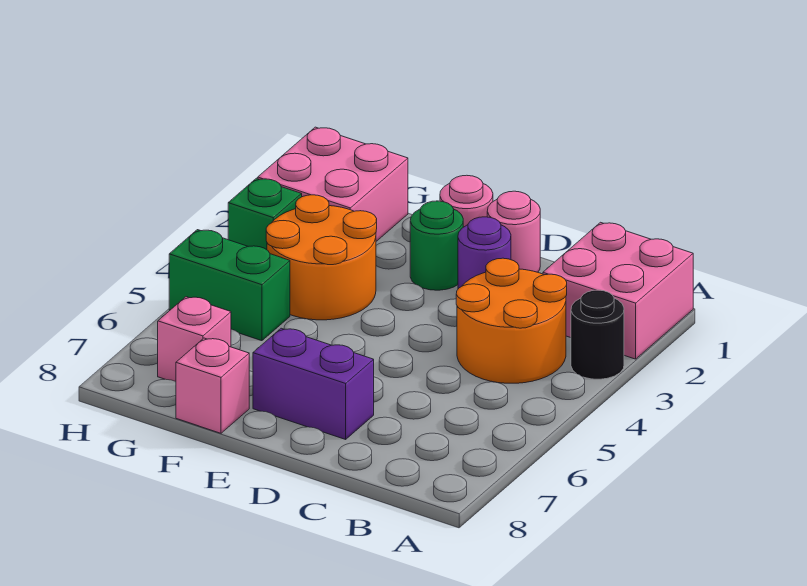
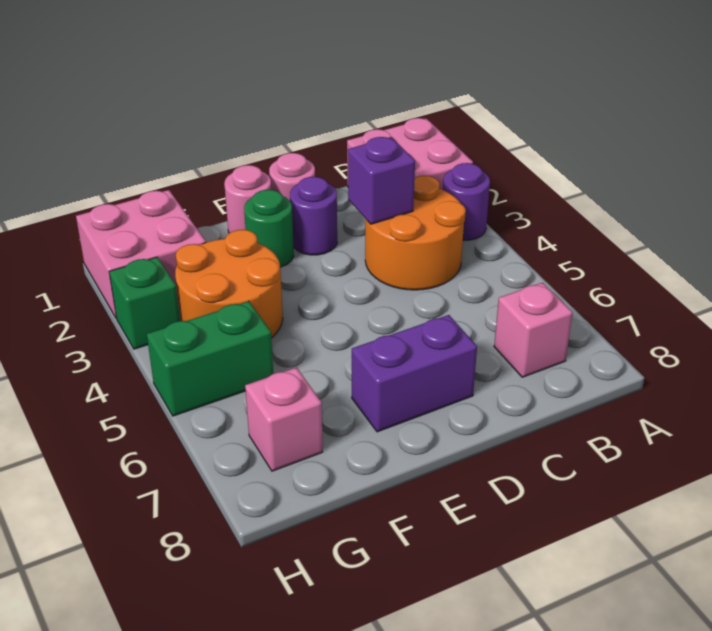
black 1x1 round brick [571,290,624,379] -> purple 1x1 round brick [443,163,490,240]
none -> purple 1x1 brick [348,137,415,224]
pink 1x1 brick [176,338,249,433] -> pink 1x1 brick moved to [494,283,573,377]

